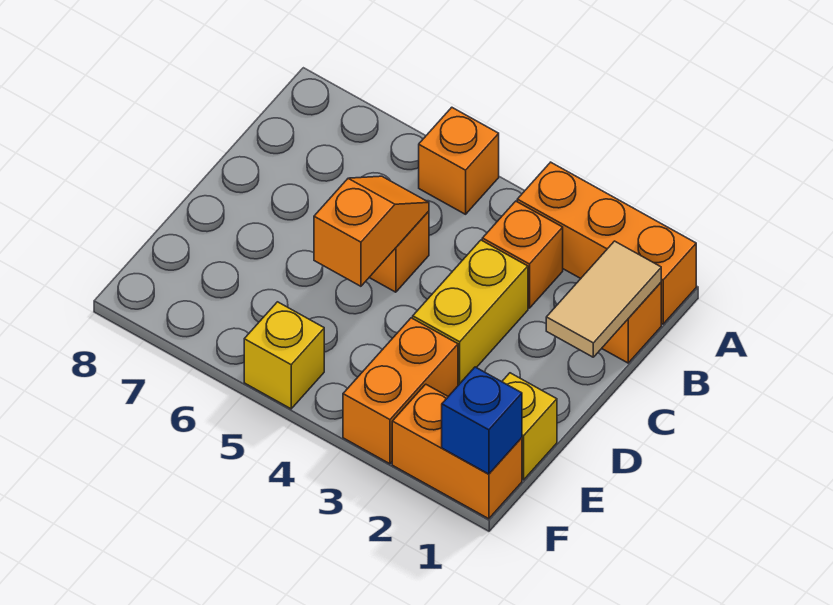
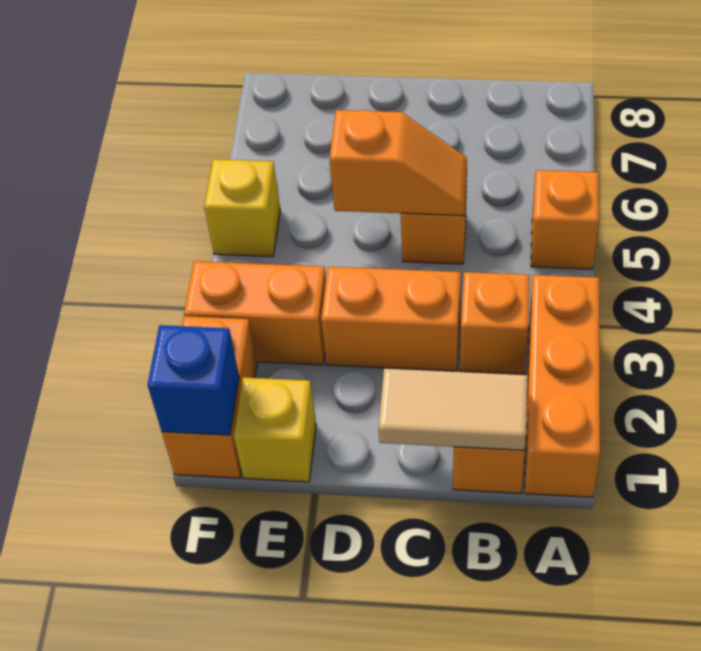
yellow 1x2 brick [413,240,528,385] -> orange 1x2 brick [321,267,461,371]

